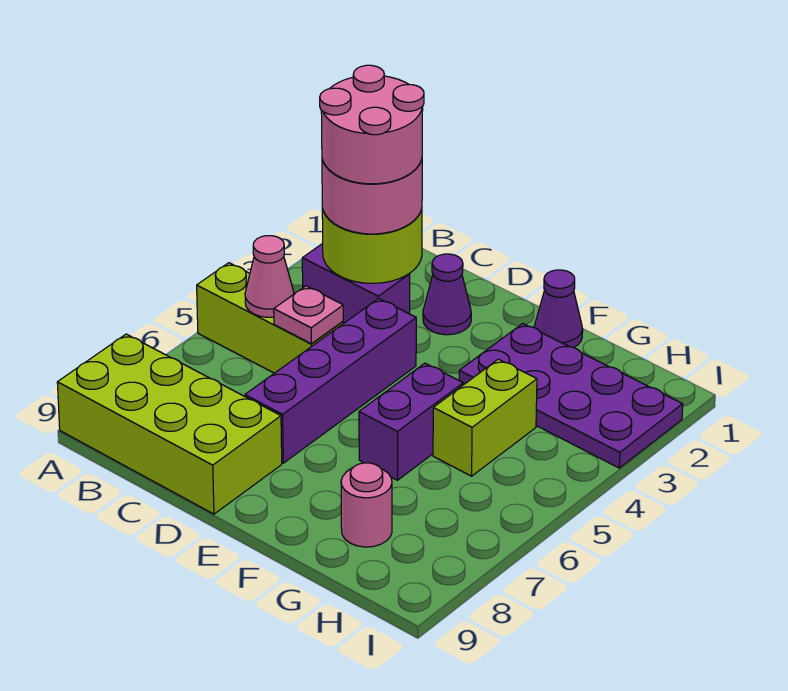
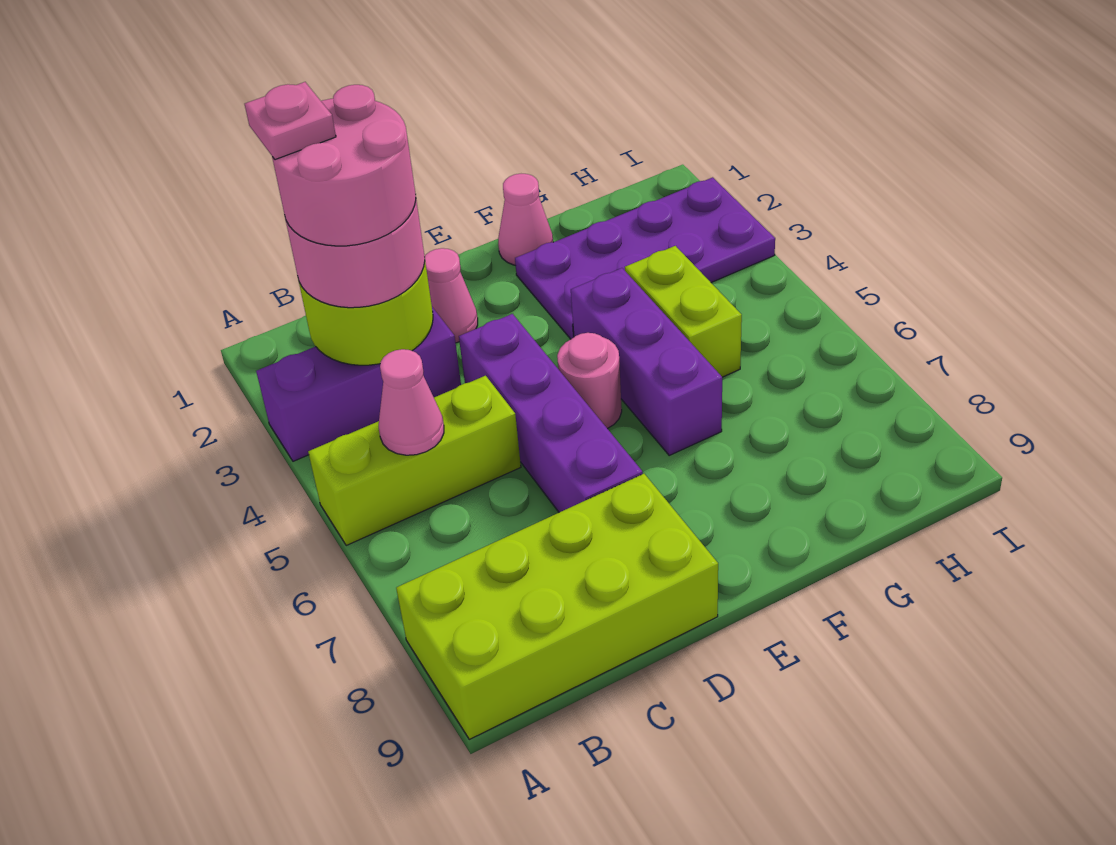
purple 1x2 brick [302,244,410,324] -> purple 1x3 brick [256,307,461,461]
pink 1x1 plate [274,286,343,344] -> pink 1x1 plate moved to [245,82,336,160]
purple 1x1 cone [423,254,471,335] -> pink 1x1 cone [424,248,478,343]
purple 1x1 cone [534,270,583,348] -> pink 1x1 cone [498,174,553,266]
purple 1x2 brick [359,363,463,480] -> purple 1x3 brick [571,268,722,455]
pink 1x1 round brick [341,463,392,547] -> pink 1x1 round brick moved to [557,333,622,429]

